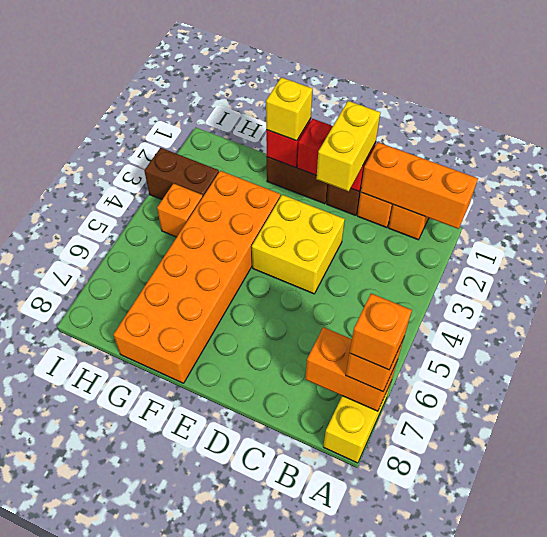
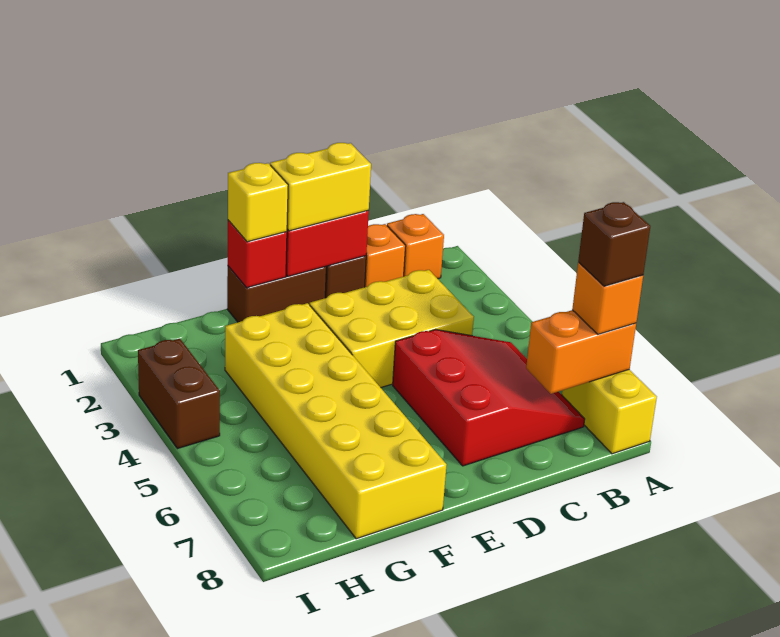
orange 1x3 brick [361,142,478,229] -> none
orange 1x1 brick [350,293,412,370] -> brown 1x1 brick [578,202,650,286]
none -> red 3x3 slope [393,329,585,466]
yellow 1x2 brick [316,101,380,191] -> yellow 1x2 brick turned to [270,143,371,231]
yellow 2x2 brick [252,195,345,294] -> yellow 2x3 brick [310,270,474,388]
orange 2x6 brick [114,171,281,383] -> yellow 2x6 brick [225,303,447,539]
brown 1x2 brick [144,148,219,200] -> brown 1x2 brick turned to [138,339,220,449]
orange 1x1 brick [157,184,203,237] -> none

